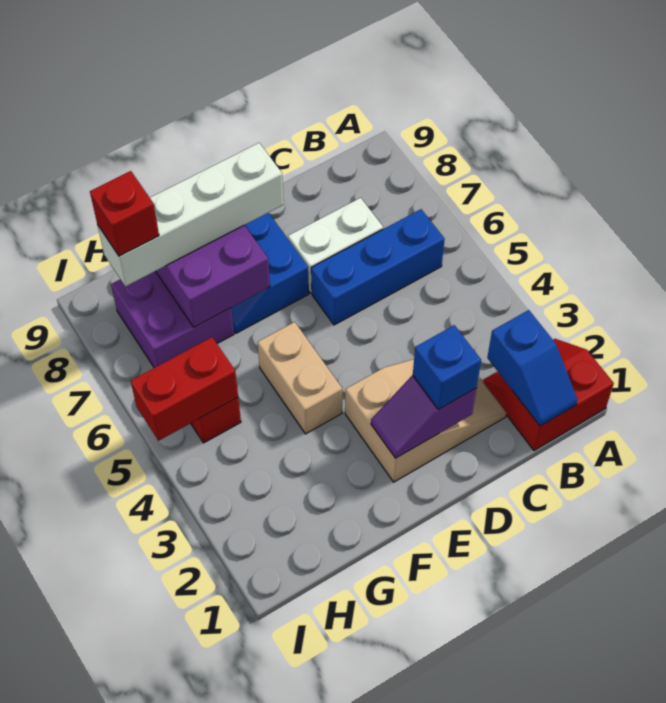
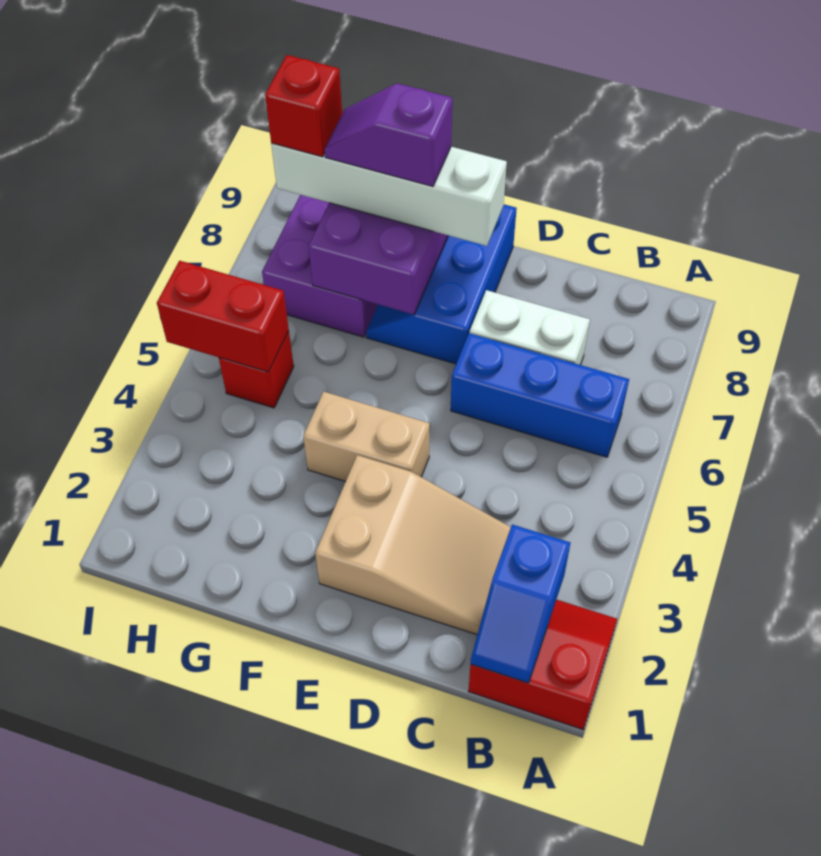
purple 1x2 slope [371,375,477,458] -> purple 1x2 slope moved to [325,83,452,187]
blue 1x1 brick [413,325,481,409] -> none
tan 1x2 brick [258,322,342,434] -> tan 1x2 brick turned to [303,392,429,482]

